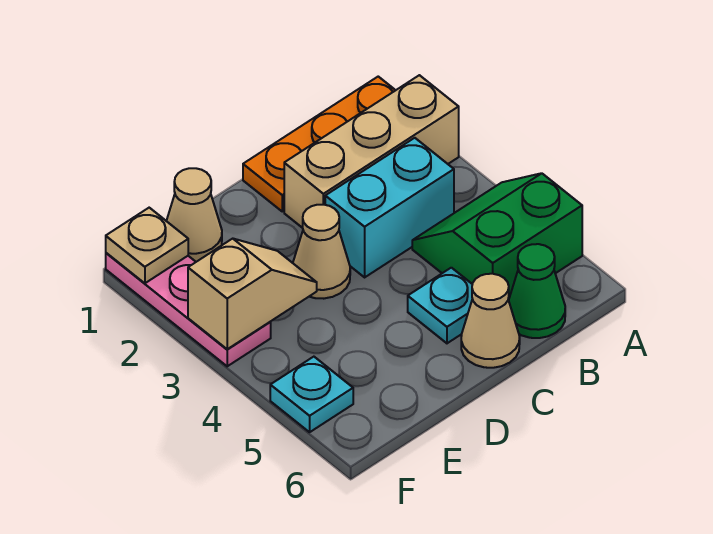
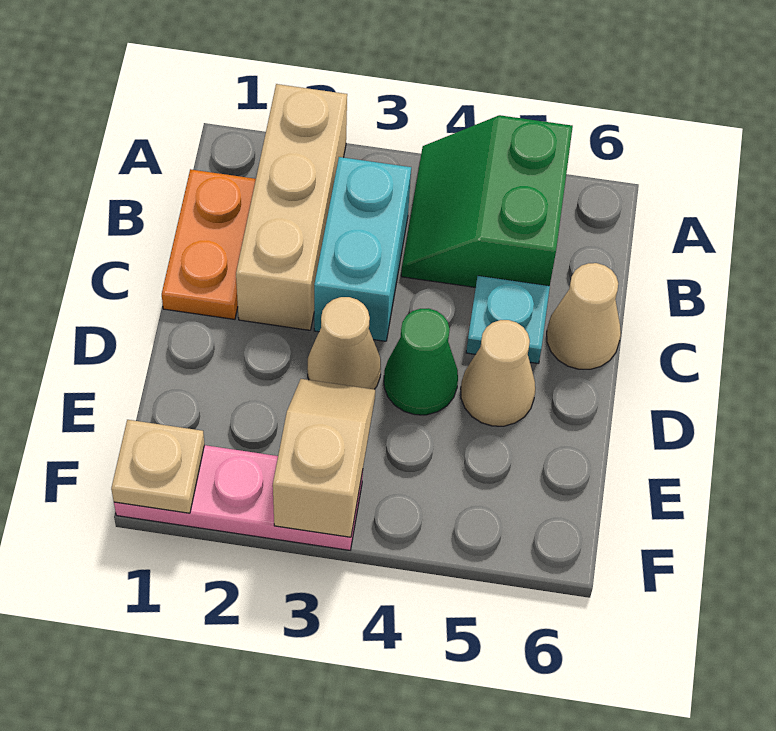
orange 1x3 plate [243,77,396,211] -> orange 1x2 plate [162,169,256,319]
green 1x1 cone [509,244,565,338] -> green 1x1 cone moved to [384,308,458,415]
tan 1x1 cone [167,168,222,262] -> tan 1x1 cone moved to [461,320,535,426]
cyan 1x1 plate [270,357,353,432] -> none

